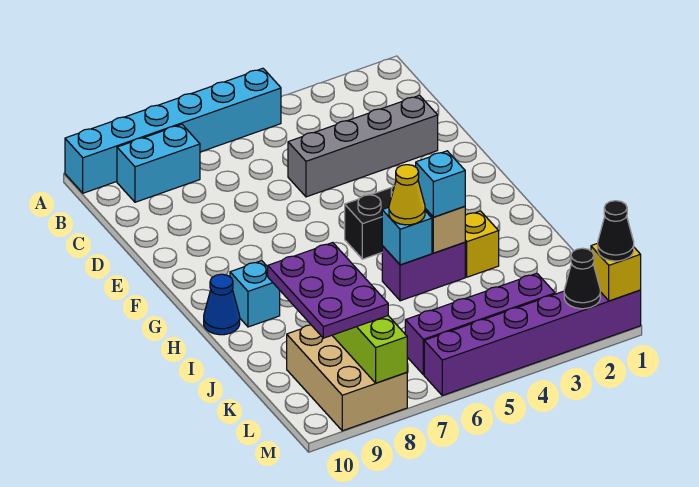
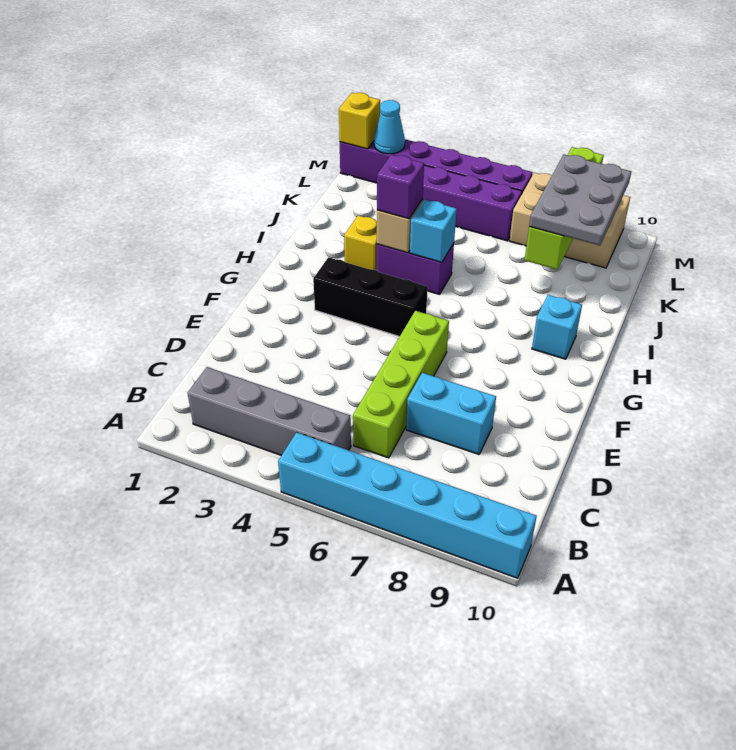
cyan 1x2 brick [117,124,200,202] -> cyan 1x2 brick moved to [406,373,496,454]
none -> lime 1x4 brick [353,311,449,458]
grey 1x4 brick [288,95,438,197] -> grey 1x4 brick moved to [188,367,351,455]
blue 1x1 cone [204,274,240,335] -> none
cyan 1x1 brick [416,151,465,217] -> purple 1x1 brick [377,155,424,219]
yellow 1x1 cone [389,165,425,225] -> none
purple 2x3 plate [267,243,388,338] -> grey 2x3 plate [529,155,631,246]
tan 2x3 brick [287,325,407,431] -> tan 2x3 brick turned to [509,172,630,268]
black 1x1 cone [598,201,634,261] -> none
black 1x1 cone [564,248,600,309] -> cyan 1x1 cone [374,100,405,154]

